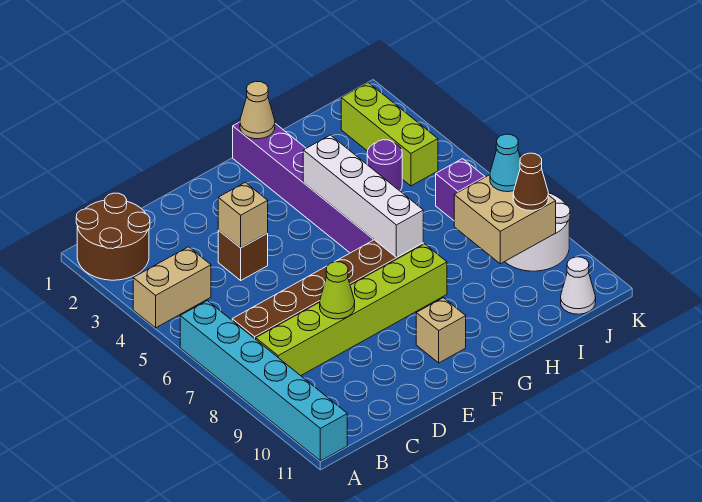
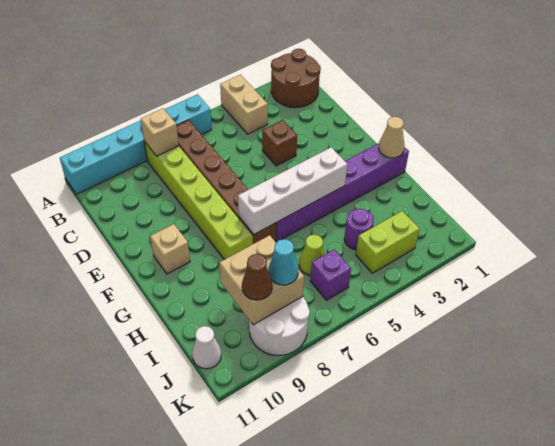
tan 1x1 brick [218,182,268,248] -> tan 1x1 brick moved to [141,108,179,156]
lime 1x1 cone [320,262,355,319] -> lime 1x1 cone moved to [299,235,325,276]
lime 1x3 brick [341,83,438,186] -> lime 1x2 brick [356,211,420,273]

